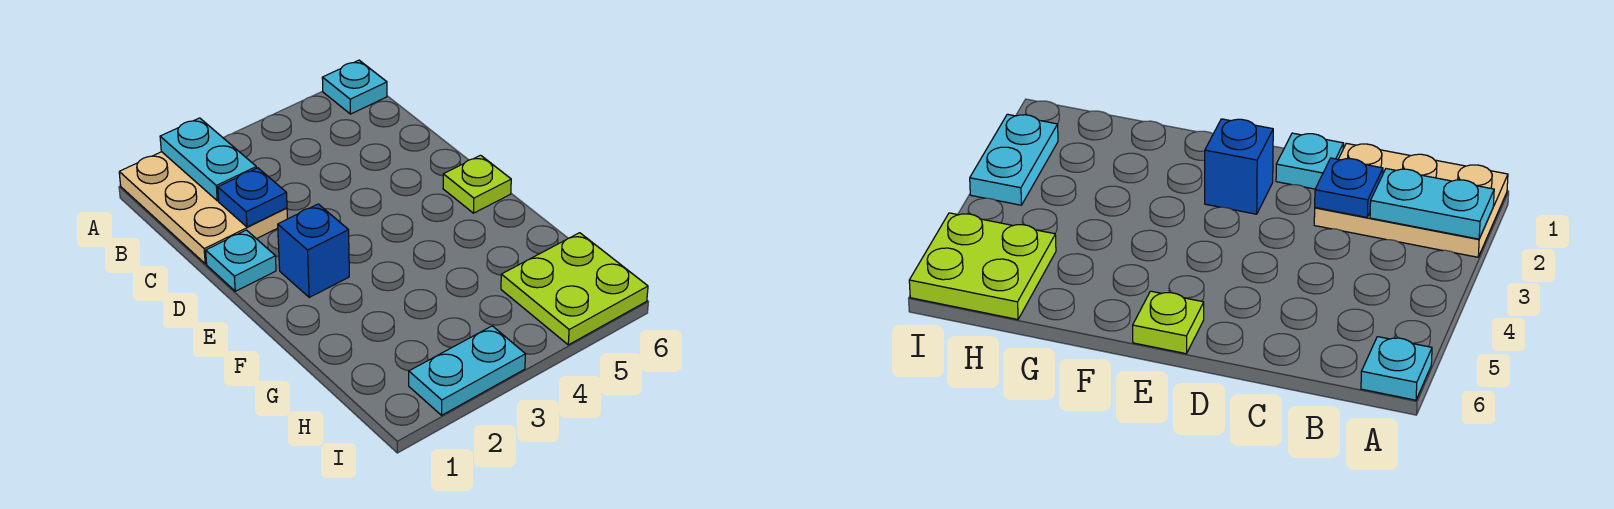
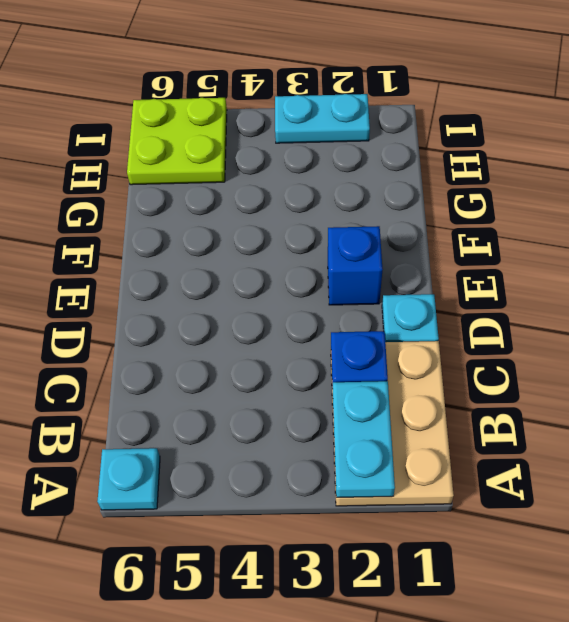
lime 1x1 plate [443,155,511,213] -> none

